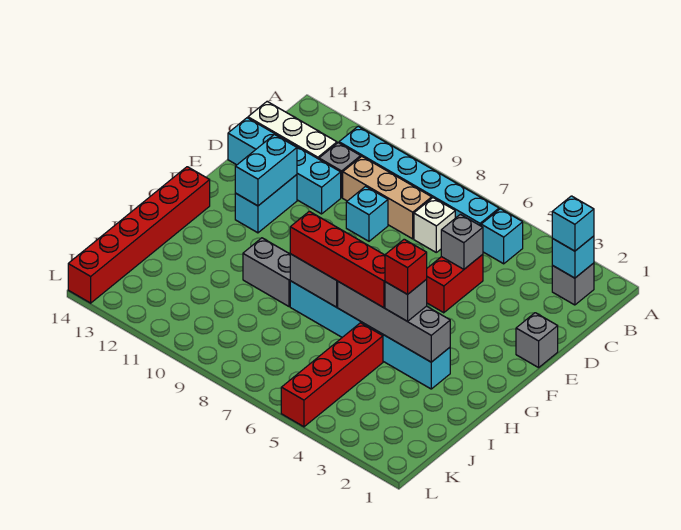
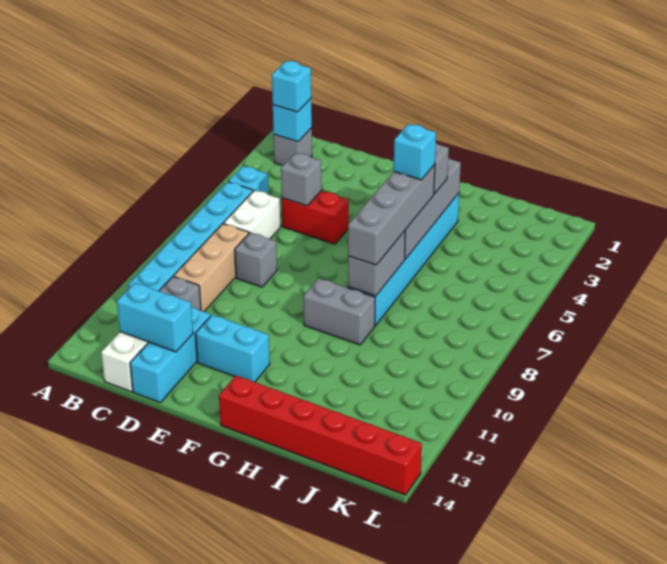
white 1x1 brick [414,198,455,252] -> white 1x2 brick [224,190,280,239]
cyan 1x1 brick [346,186,388,241] -> cyan 1x1 brick moved to [394,124,436,180]
cyan 1x4 brick [228,118,341,214] -> cyan 1x3 brick [130,307,211,402]
grey 1x1 brick [516,313,558,368] -> grey 1x1 brick moved to [235,233,277,287]
cyan 1x2 brick [235,135,297,206] -> cyan 1x2 brick moved to [117,283,193,352]
red 1x1 brick [385,239,427,294] -> none
red 1x4 brick [290,211,385,308] -> grey 1x4 brick [348,164,435,265]
grey 1x2 brick [243,238,290,307] -> grey 1x2 brick turned to [303,278,375,345]
red 1x4 brick [281,323,383,427] -> none

